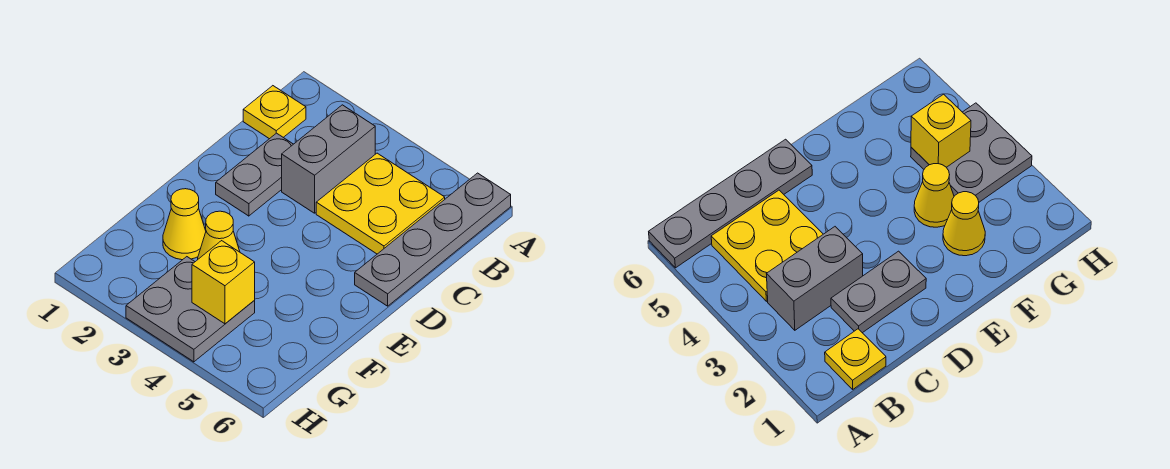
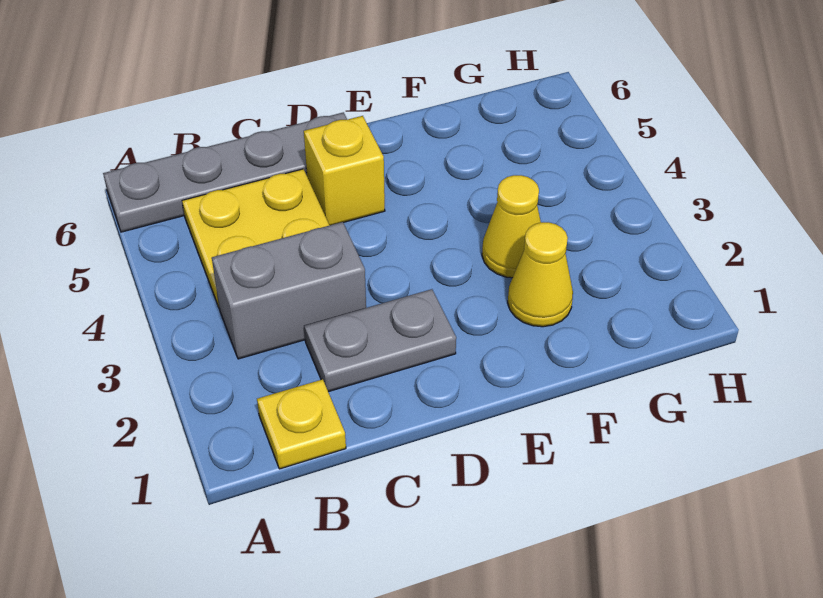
grey 2x2 plate [126,257,255,362] -> none
yellow 1x1 brick [192,241,255,324] -> yellow 1x1 brick moved to [304,116,385,225]

